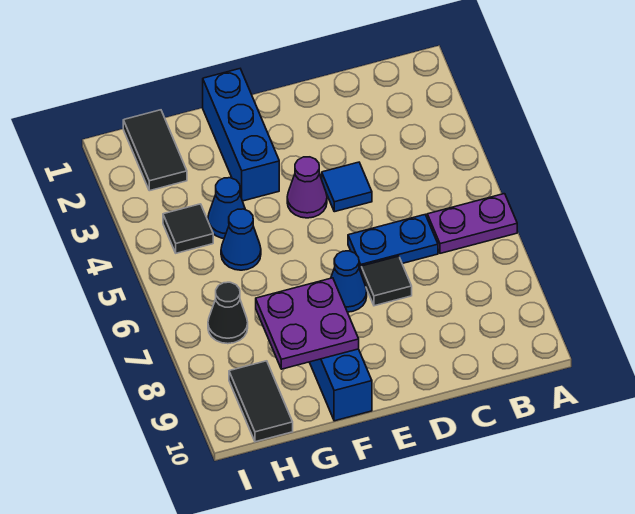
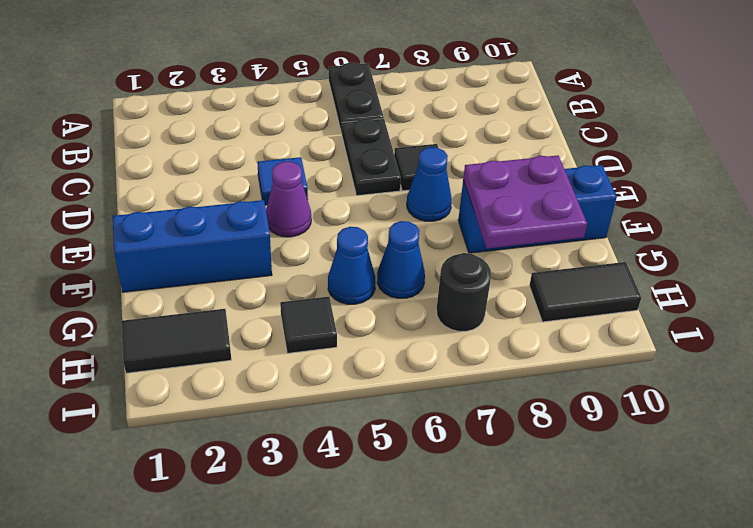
purple 1x2 plate [427,194,517,253] -> black 1x2 plate [329,62,384,134]
blue 1x2 plate [348,215,438,271] -> black 1x2 plate [342,118,401,196]
blue 1x1 cone [208,178,245,238] -> blue 1x1 cone moved to [377,221,425,298]
black 1x1 cone [208,282,248,344] -> black 1x1 round brick [437,253,491,331]

